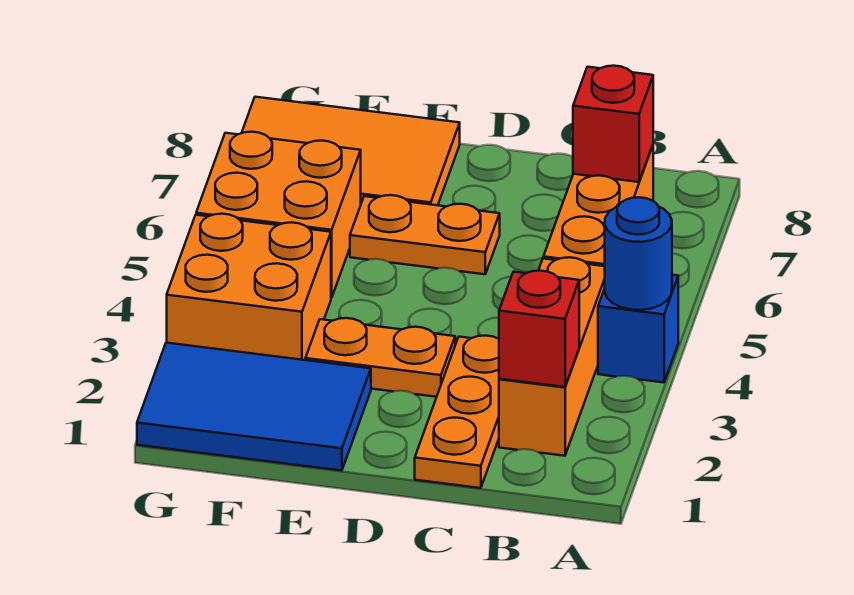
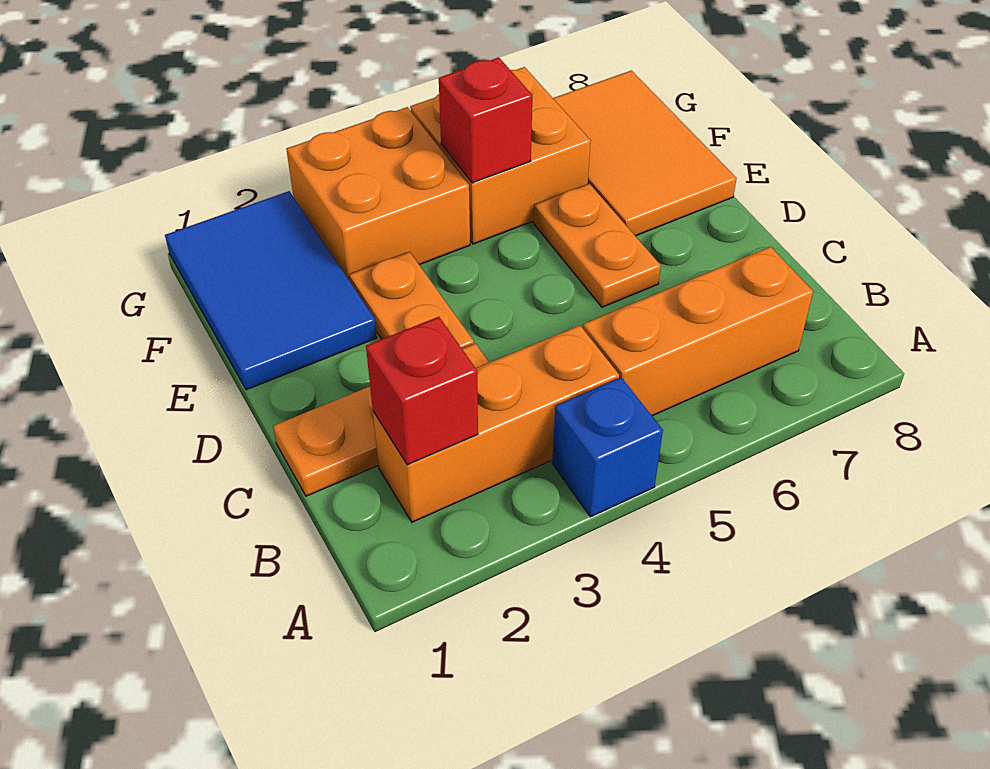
blue 1x1 round brick [605,197,672,310] -> none
red 1x1 brick [573,66,653,182] -> red 1x1 brick moved to [439,57,532,183]

